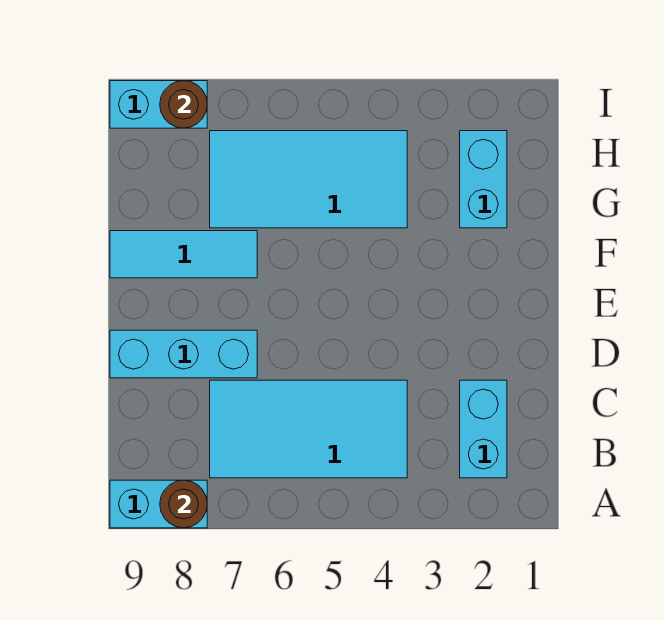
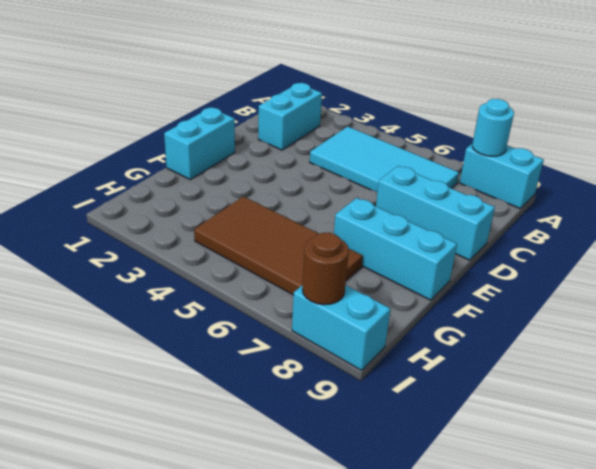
brown 1x1 round brick [160,480,207,528] -> cyan 1x1 round brick [472,99,514,156]
cyan 1x3 tile [110,231,257,278] -> cyan 1x3 brick [334,198,457,300]
cyan 1x2 brick [460,131,507,228] -> cyan 1x2 brick moved to [164,108,235,180]
cyan 2x4 tile [210,131,407,228] -> brown 2x4 tile [194,196,363,295]

